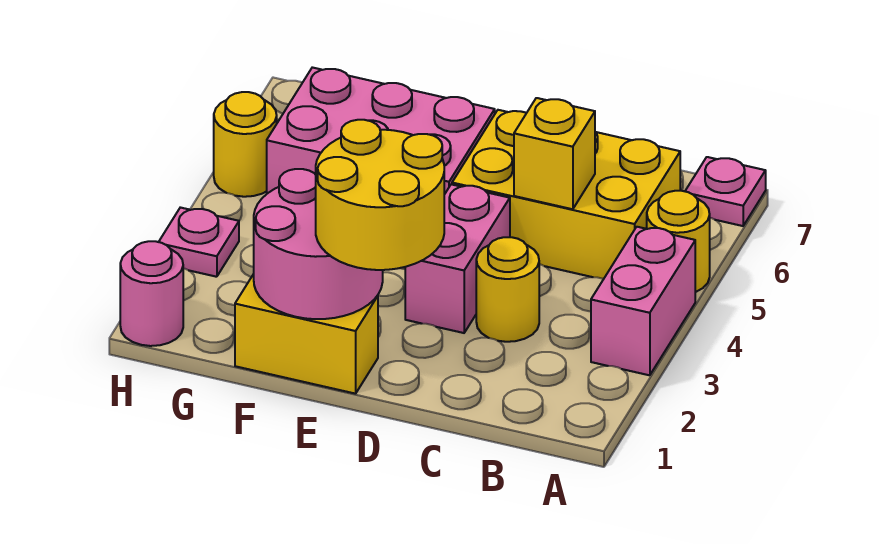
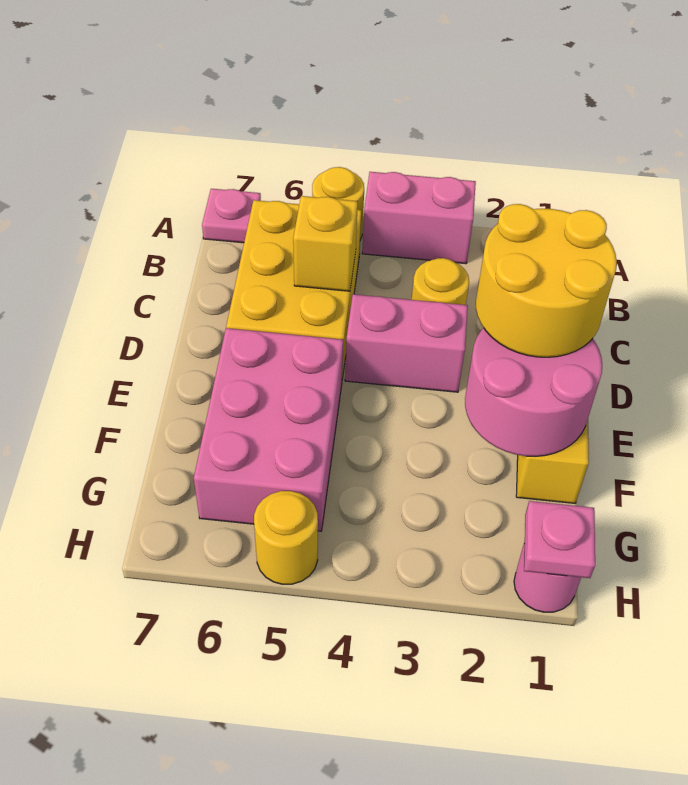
pink 1x1 plate [159,207,239,277] -> pink 1x1 plate moved to [524,501,595,578]

